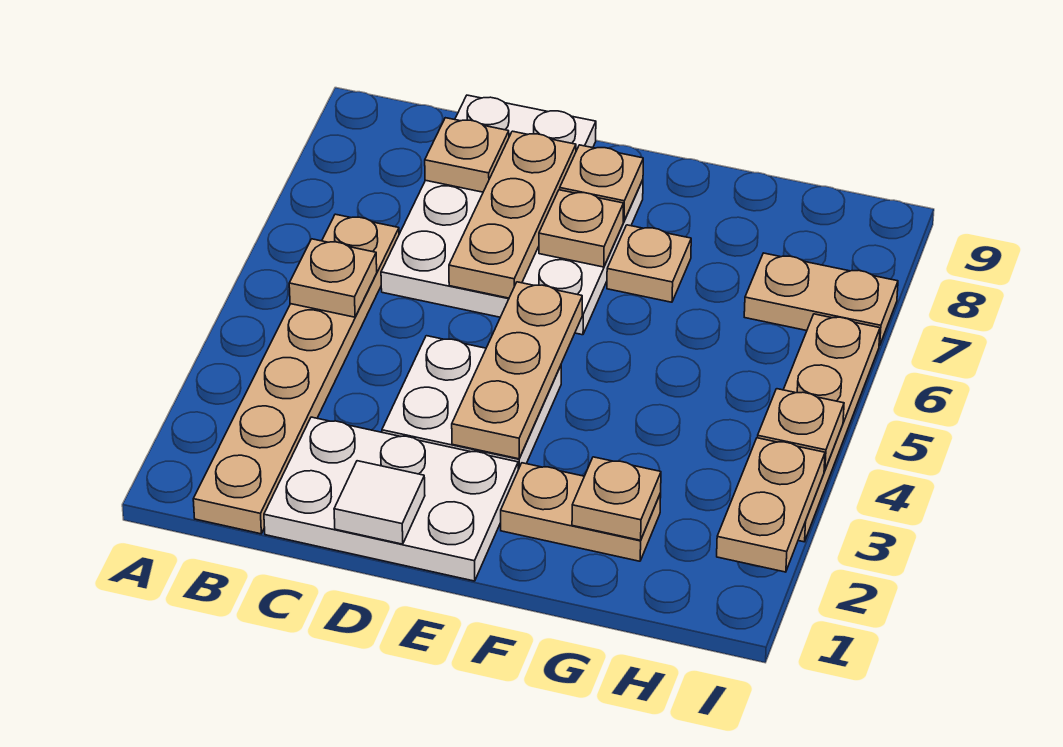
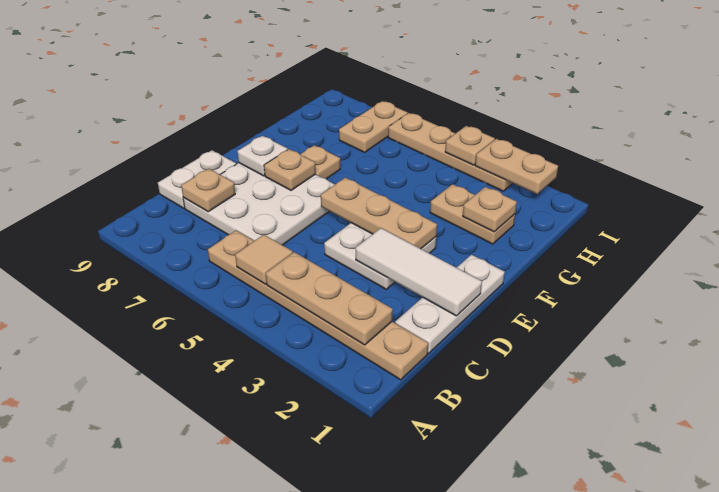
tan 1x1 plate [289,239,377,317] -> tan 1x1 tile [235,235,293,284]
white 2x3 plate [264,417,518,581] -> white 1x3 plate [395,255,505,353]
white 1x1 tile [334,461,425,544] -> white 1x3 tile [356,228,482,316]
tan 1x3 plate [449,131,576,298] -> tan 1x3 plate moved to [266,252,393,345]
tan 1x1 plate [560,145,643,221] -> white 1x1 plate [237,136,288,176]
tan 1x2 plate [501,463,661,561] -> tan 1x2 plate turned to [430,184,515,244]

